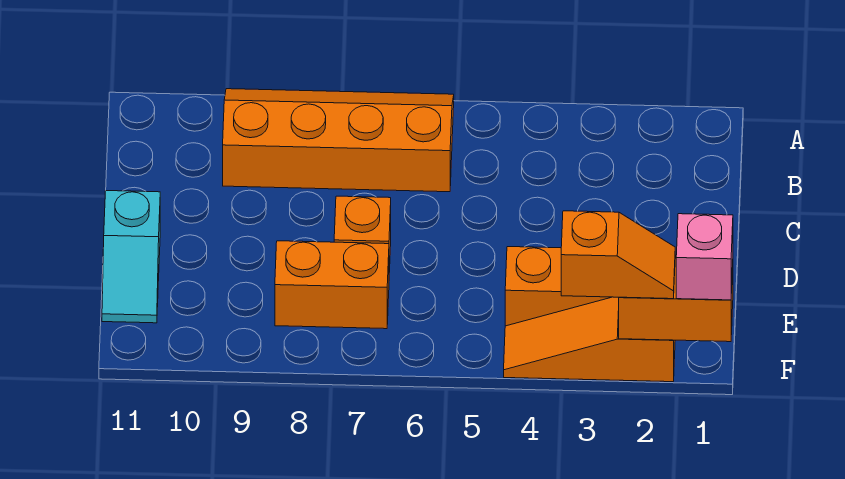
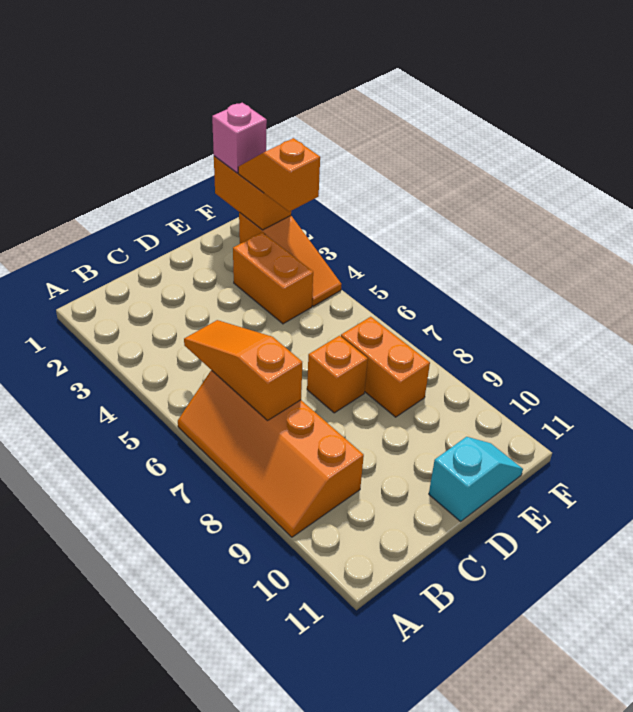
none -> orange 1x3 slope [184,320,302,420]

